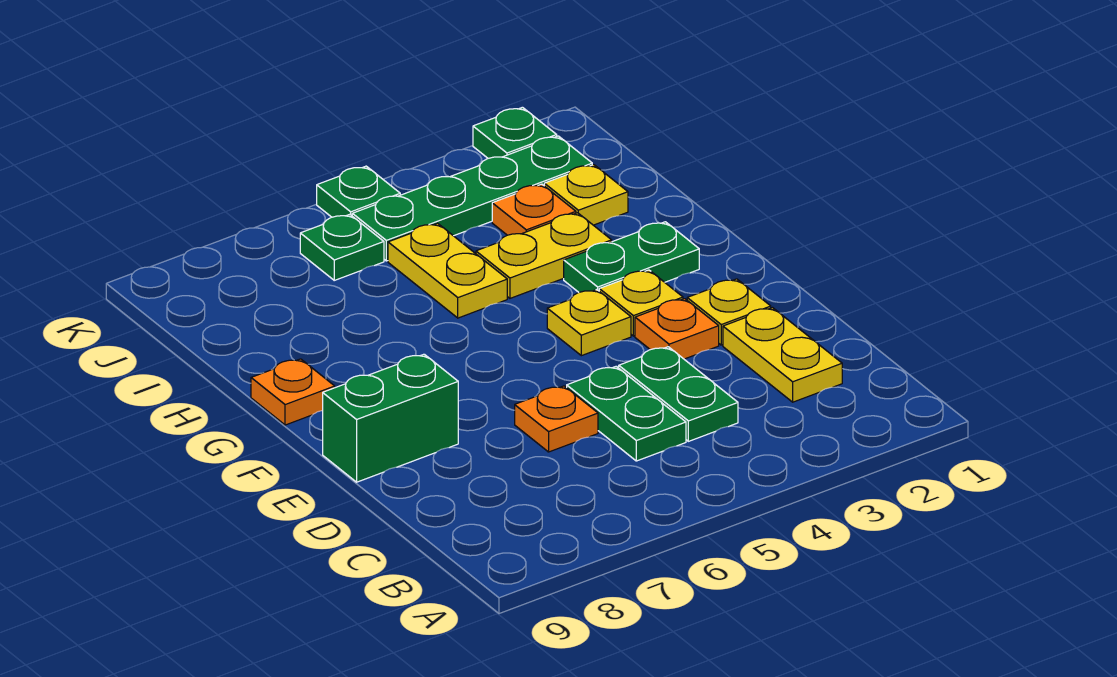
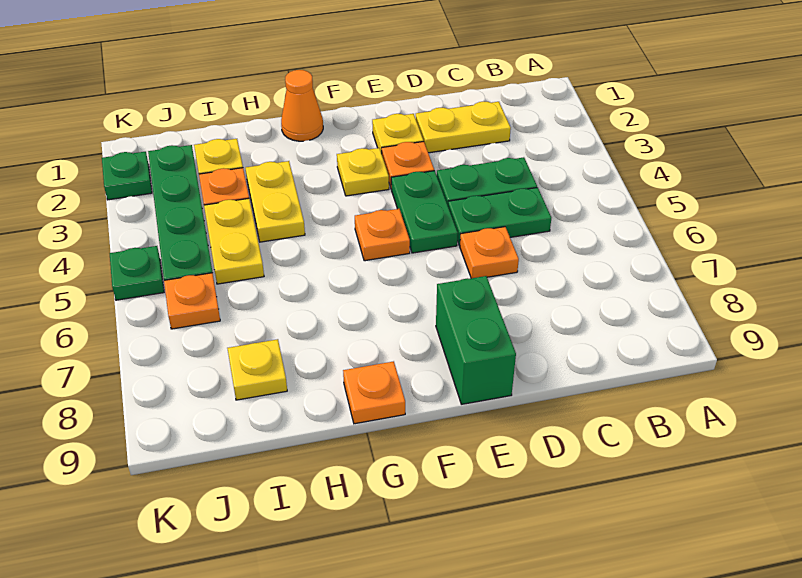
yellow 1x1 plate [547,290,631,356] -> yellow 1x1 plate moved to [227,339,287,400]
none -> orange 1x1 plate [355,209,410,261]
none -> orange 1x1 cone [281,70,323,141]
green 1x2 plate [564,222,699,292] -> green 1x2 plate moved to [391,171,458,253]
yellow 1x2 plate [388,223,507,318] -> yellow 1x2 plate turned to [204,198,264,284]
green 1x1 plate [300,214,384,280] -> orange 1x1 plate [164,273,220,329]

